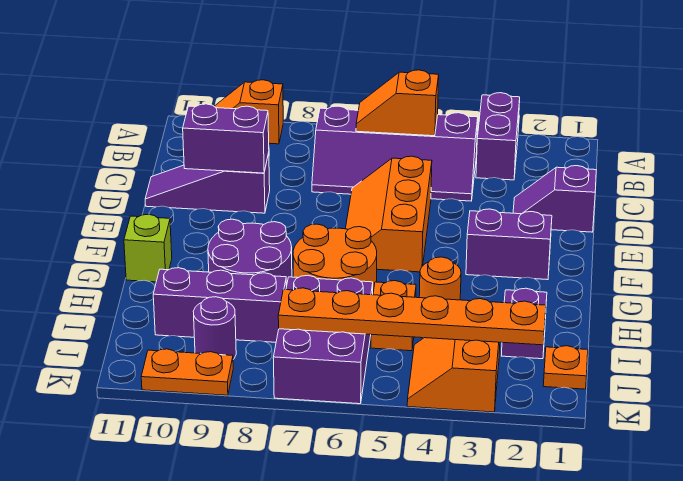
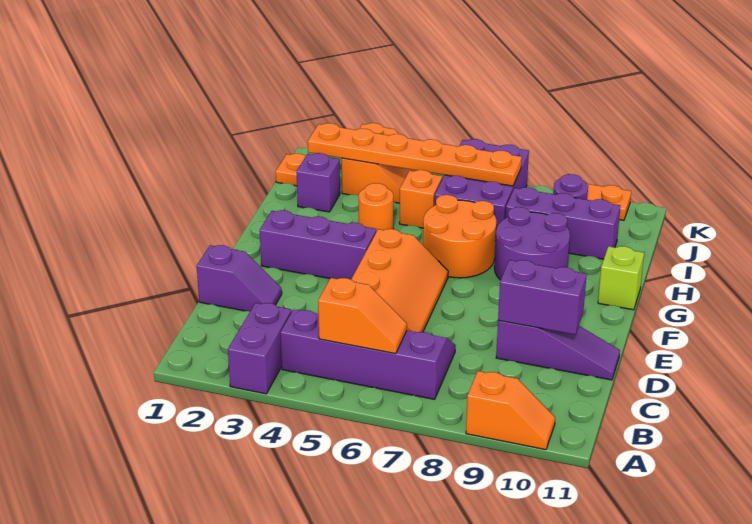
purple 1x2 brick [466,209,552,280] -> purple 1x3 brick [260,210,376,280]

